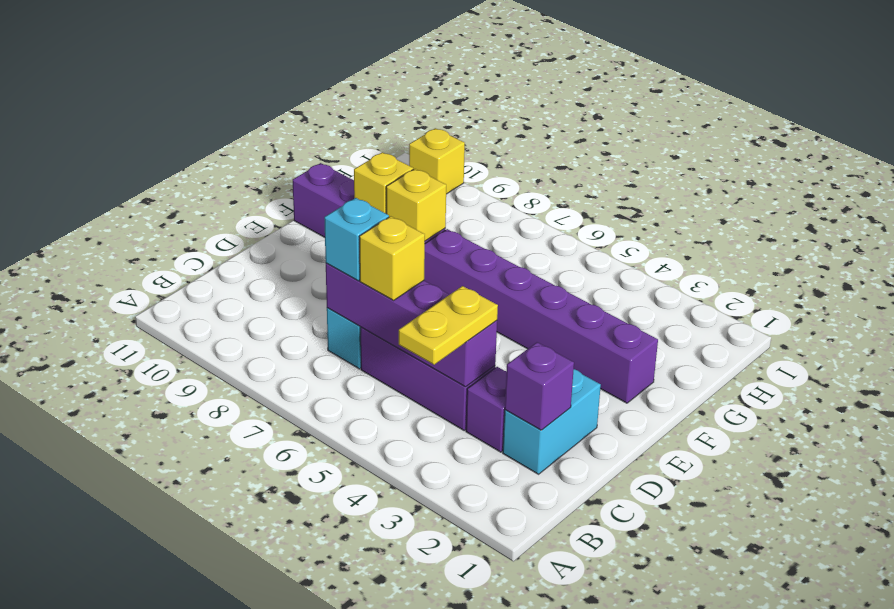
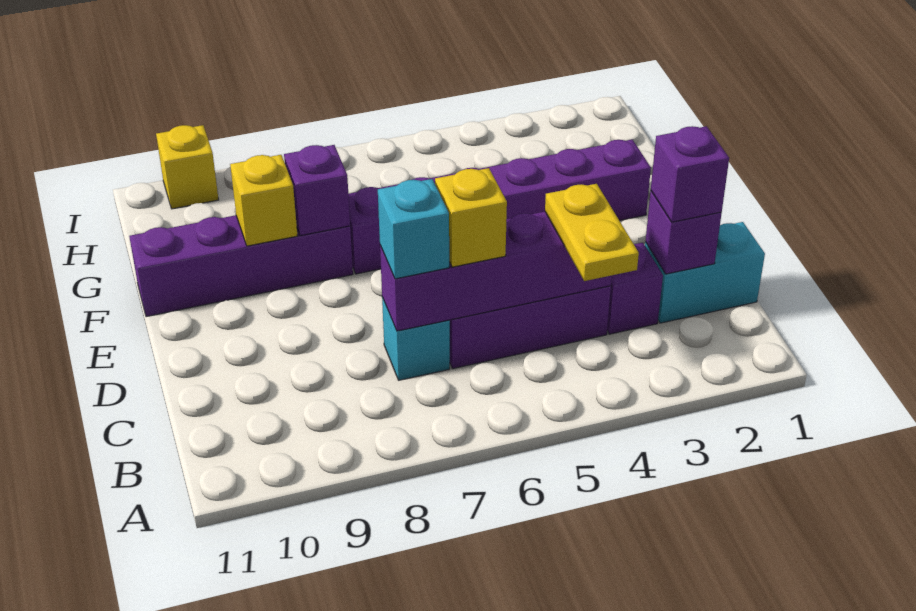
cyan 1x2 brick [503,369,601,474] -> cyan 1x2 brick turned to [645,222,765,323]
none -> purple 1x1 brick [651,126,729,222]
yellow 1x1 brick [386,169,446,241] -> purple 1x1 brick [284,145,350,236]

